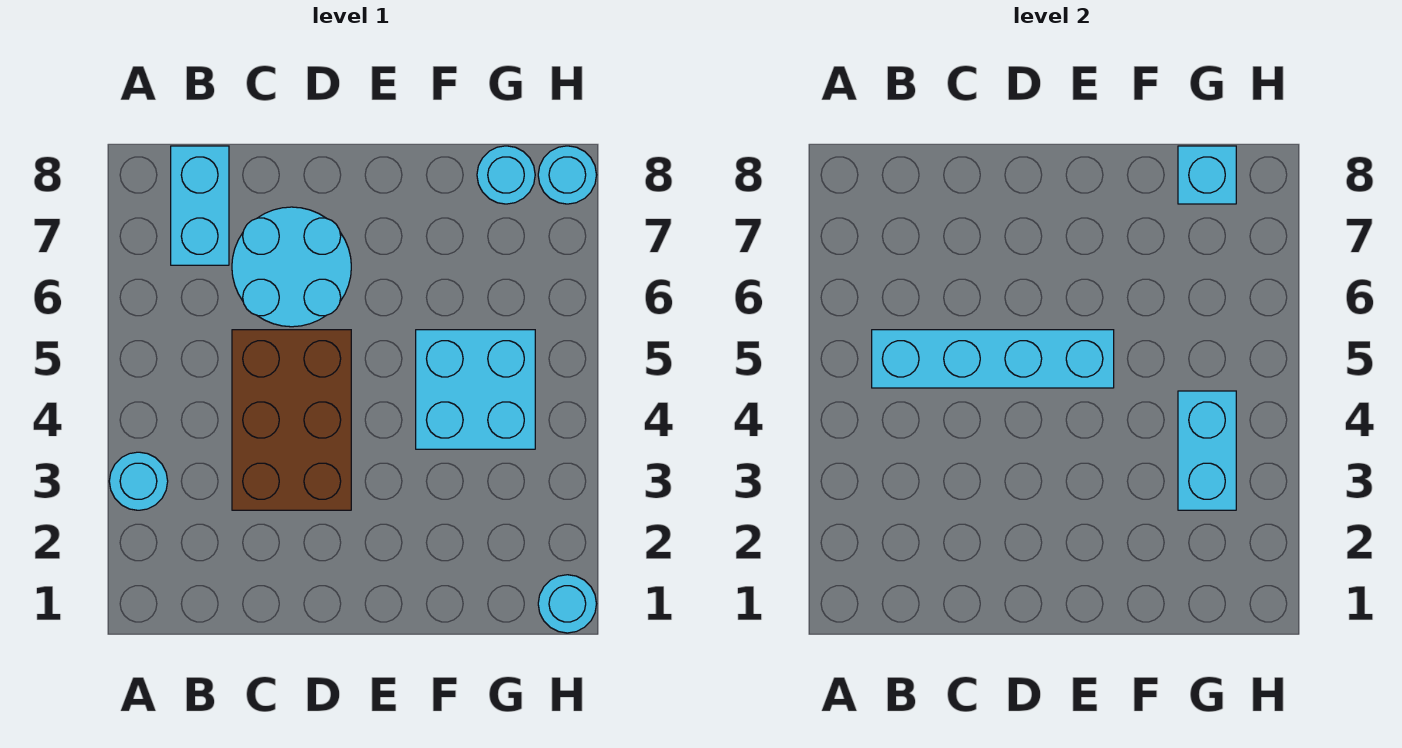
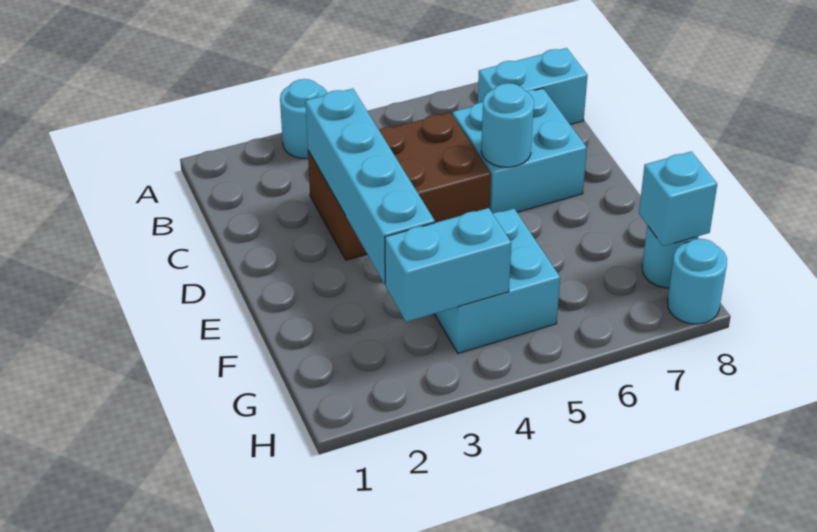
cyan 1x4 brick [872,330,1114,388] -> cyan 1x4 brick moved to [305,89,435,284]
cyan 2x2 round brick [232,207,351,327] -> cyan 2x2 brick [452,88,587,213]
cyan 1x1 round brick [538,575,596,633] -> cyan 1x1 round brick moved to [481,83,534,167]

